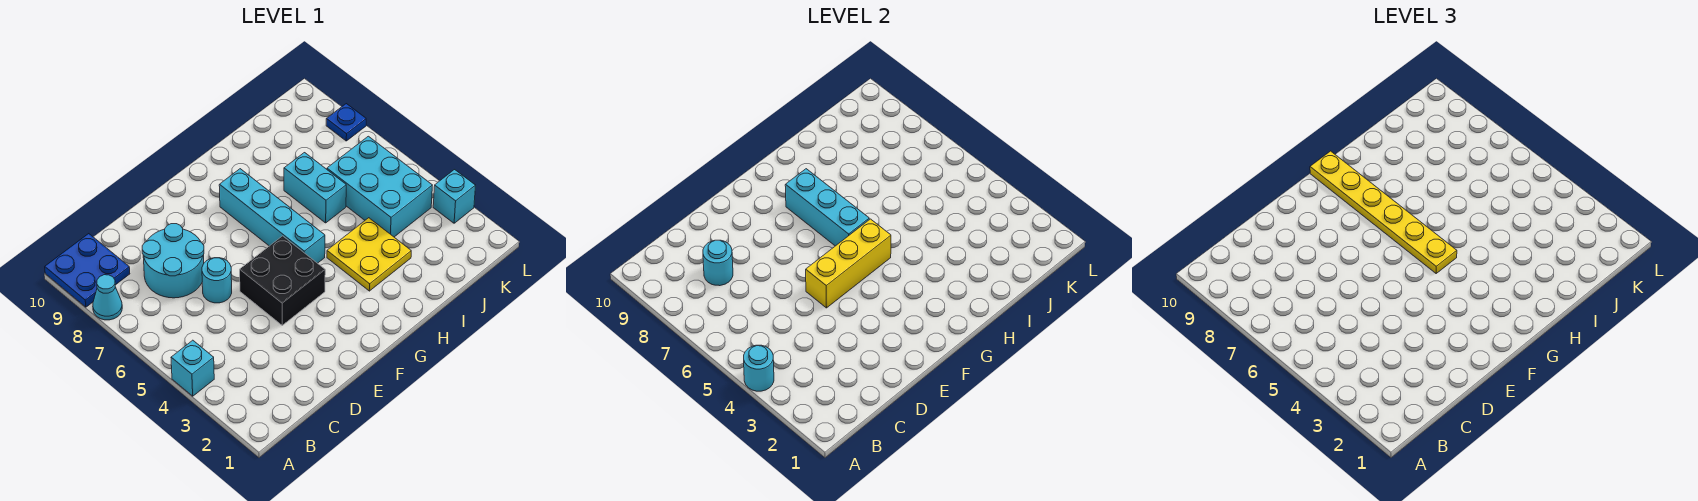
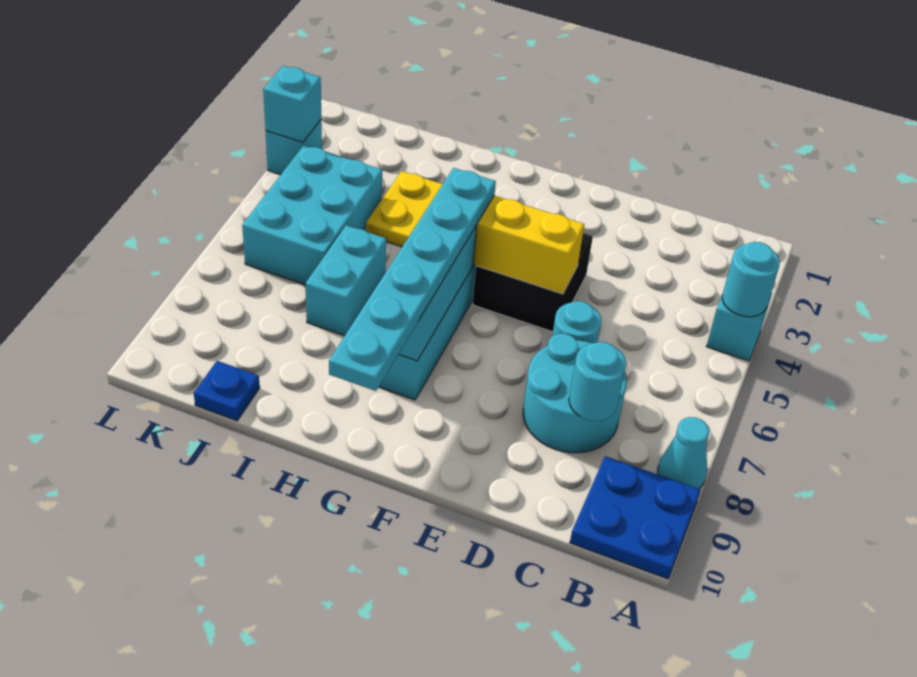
yellow 1x6 plate [1310,151,1457,273] -> cyan 1x6 plate [329,168,496,391]
none -> cyan 1x1 brick [263,66,321,142]
blue 1x1 plate [326,104,366,141] -> blue 1x1 plate moved to [194,361,260,421]

